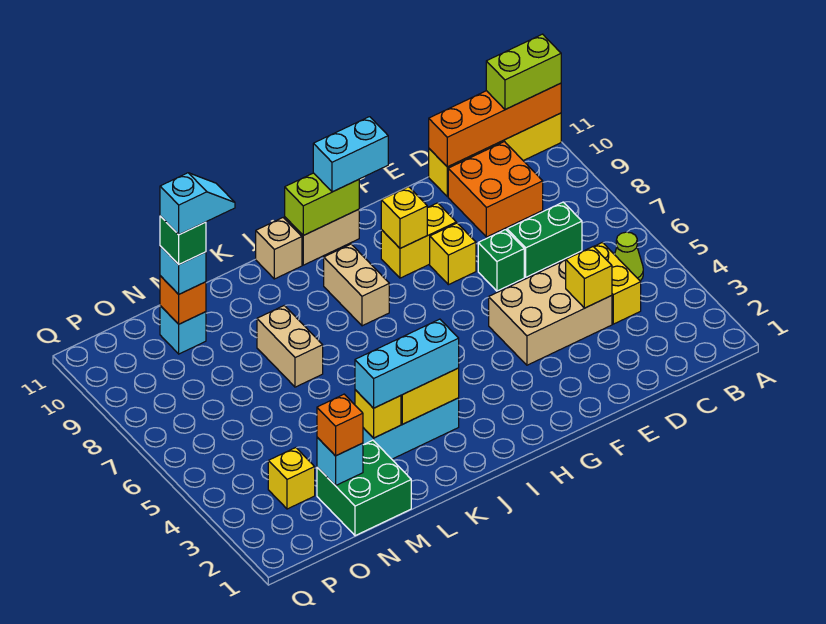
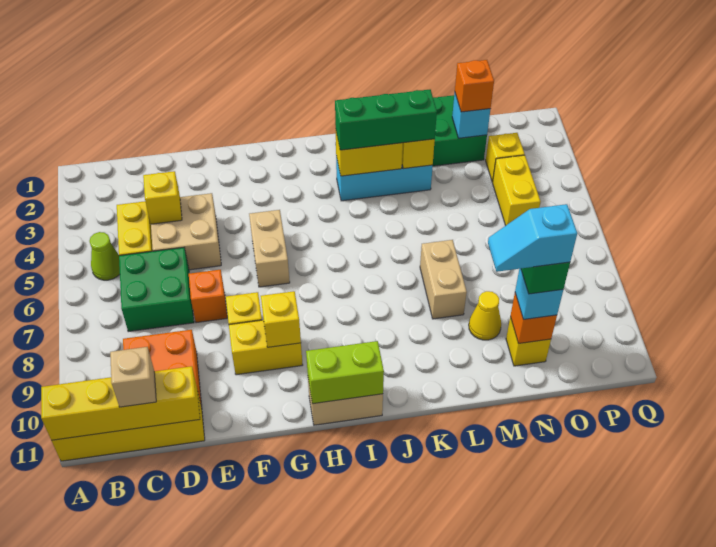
orange 1x4 brick [429,83,561,167] -> yellow 1x4 brick [41,366,200,440]
lime 1x2 brick [486,34,561,110] -> none
green 1x2 brick [507,202,582,277] -> green 2x2 brick [119,248,194,332]
tan 2x3 brick [489,260,612,365] -> tan 2x2 brick [151,193,221,270]
green 1x1 brick [478,230,524,291] -> orange 1x1 brick [189,270,227,323]
cyan 1x2 brick [313,117,388,192] -> none
tan 1x2 brick [324,244,389,326] -> tan 1x2 brick moved to [249,210,290,287]
cyan 1x3 brick [355,319,459,408] -> green 1x3 brick [335,90,437,150]
tan 1x1 brick [256,218,302,279] -> tan 1x1 brick moved to [110,347,156,407]
none -> yellow 1x1 cone [469,291,501,340]
cyan 1x1 brick [160,306,206,354] -> yellow 1x1 brick [506,317,551,366]
none -> yellow 1x2 brick [493,155,541,226]

